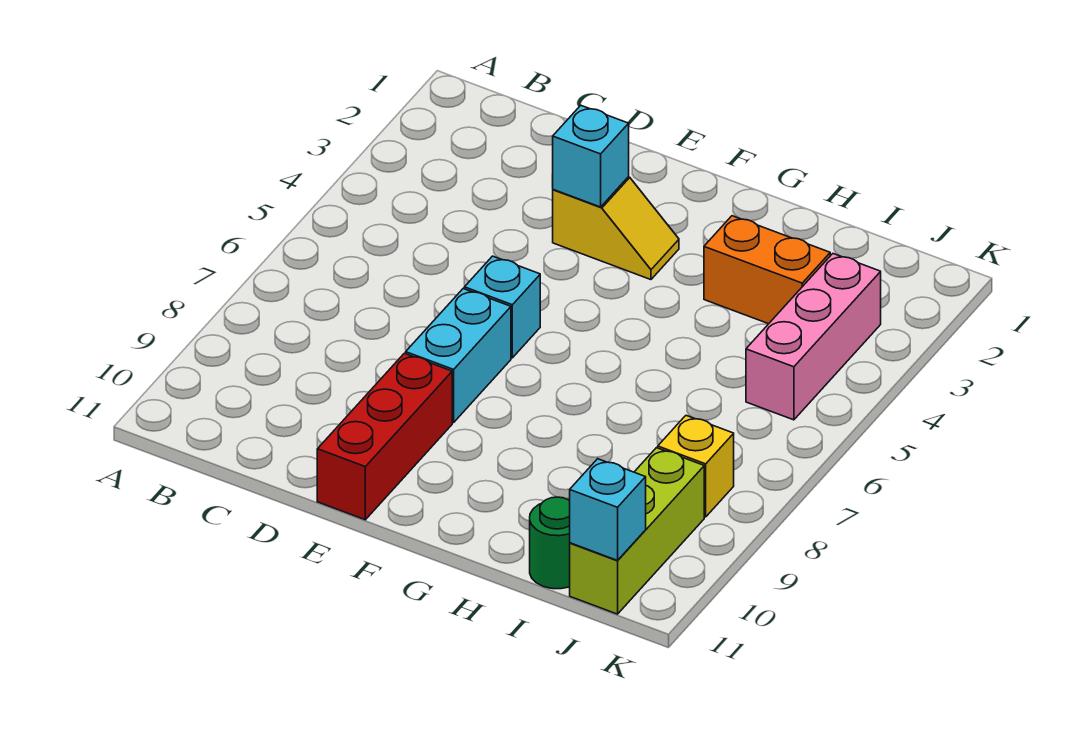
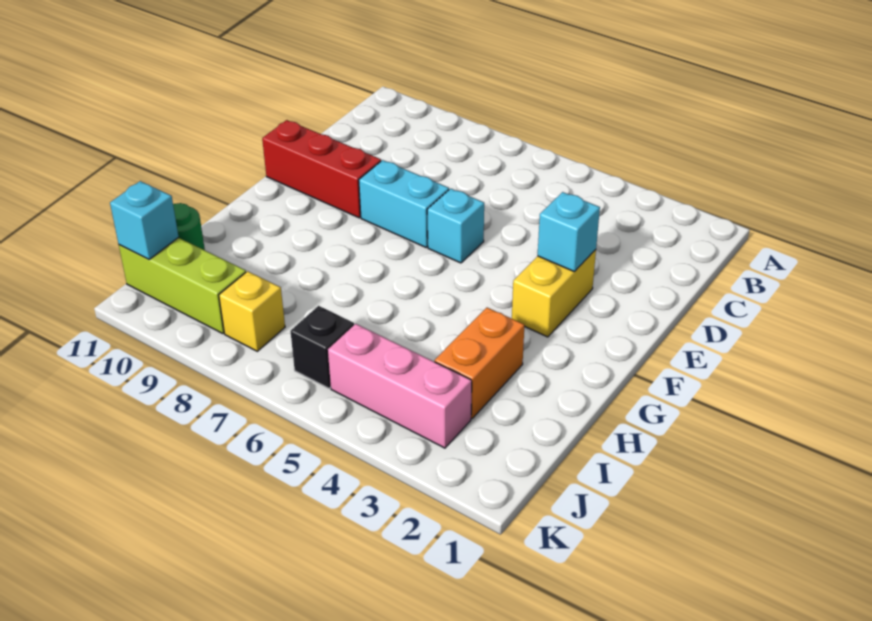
yellow 1x2 slope [553,177,679,280] -> yellow 1x2 brick [512,250,596,337]
none -> black 1x1 brick [290,306,354,388]

